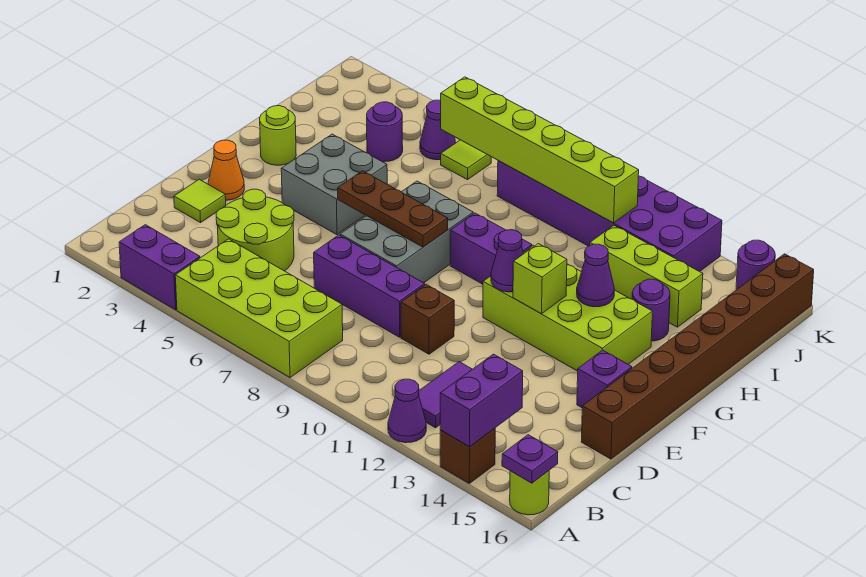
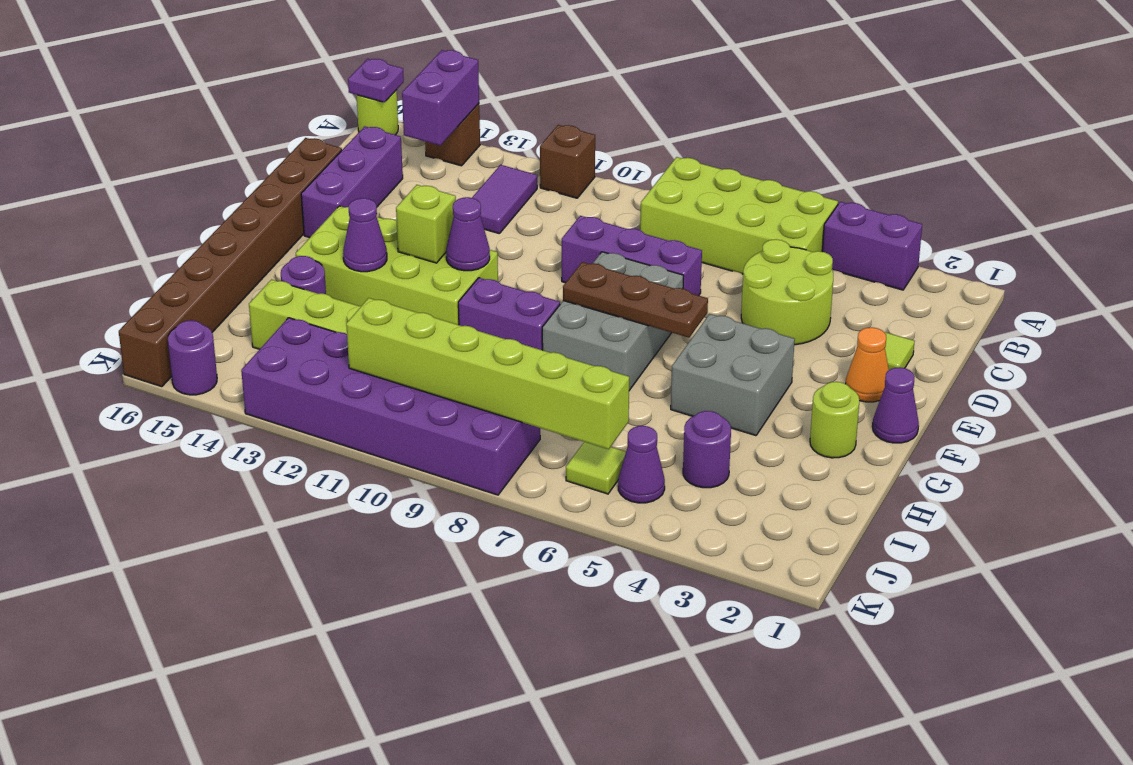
purple 1x1 cone [388,379,426,443] -> purple 1x1 cone moved to [872,367,919,443]
brown 1x1 brick [401,285,454,354] -> brown 1x1 brick moved to [540,125,595,198]
purple 1x1 brick [577,350,632,408] -> purple 1x3 brick [301,126,403,238]

